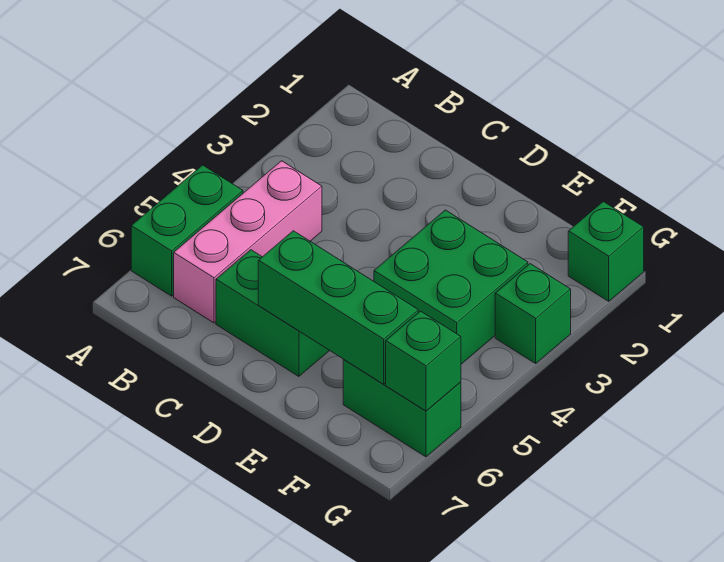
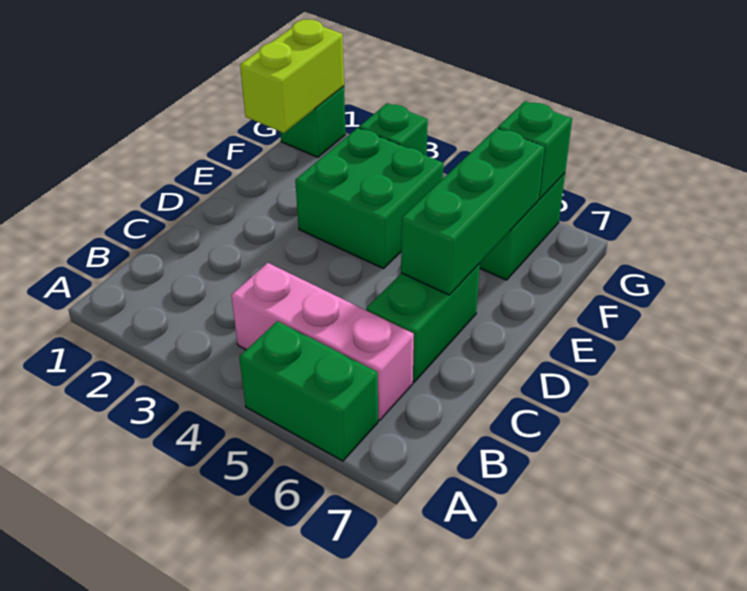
none -> lime 1x2 brick [240,20,344,133]

